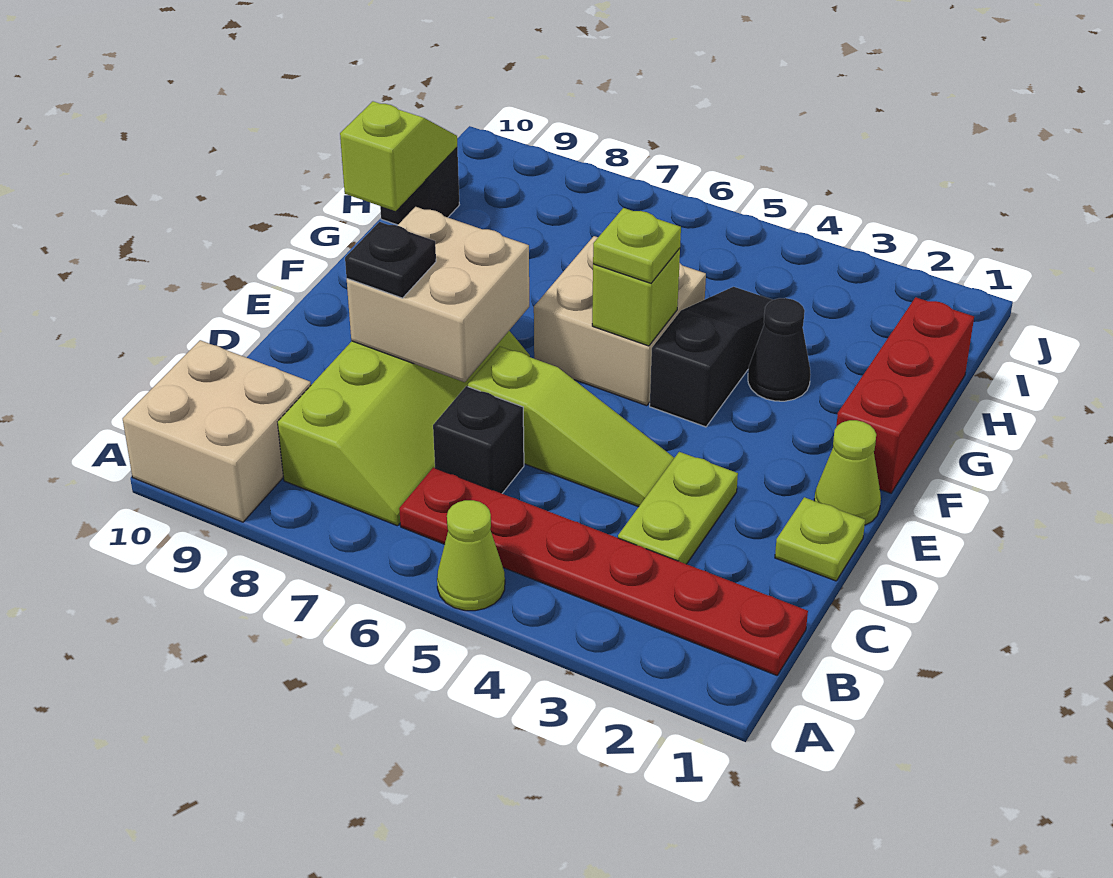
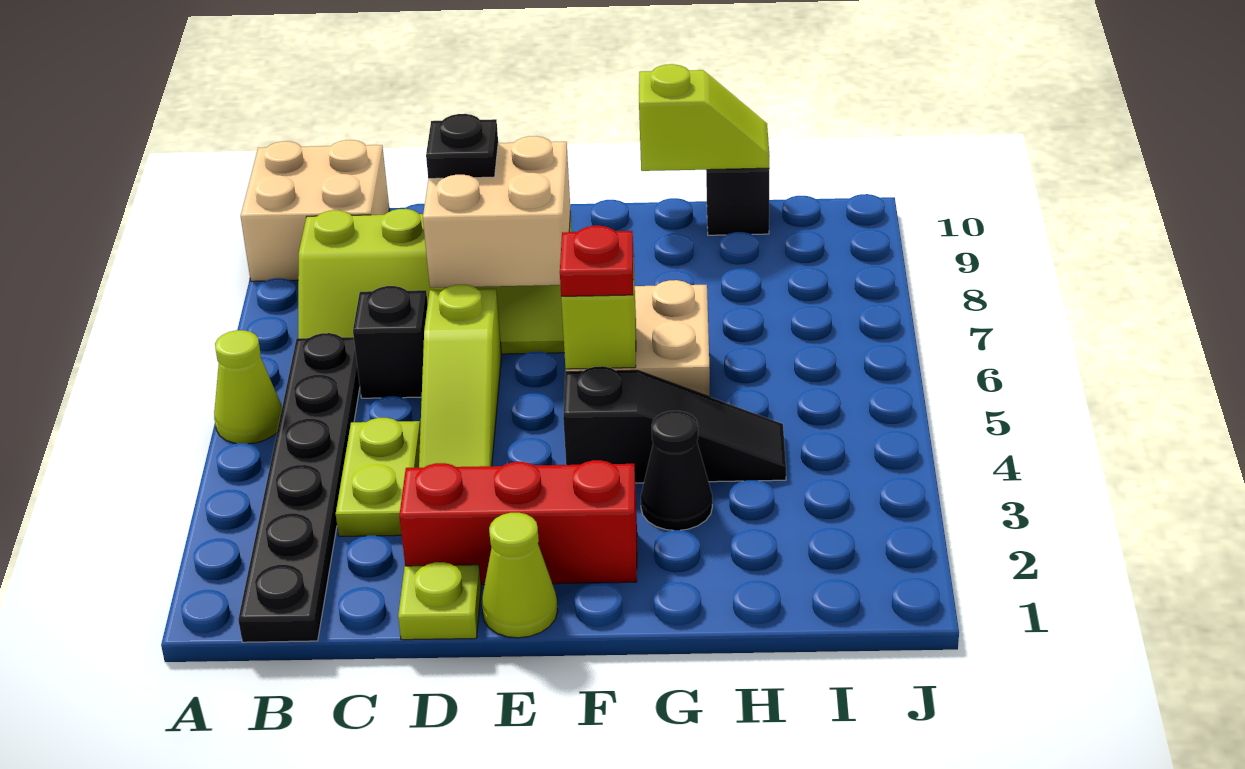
red 1x6 plate [399,467,808,675] -> black 1x6 plate [238,333,360,642]
lime 1x2 plate [618,452,738,564] -> lime 1x2 plate turned to [336,418,420,536]
red 1x3 brick [836,297,974,493] -> red 1x3 brick moved to [399,460,637,585]
lime 1x1 plate [593,208,681,283] -> red 1x1 plate [560,226,634,296]

